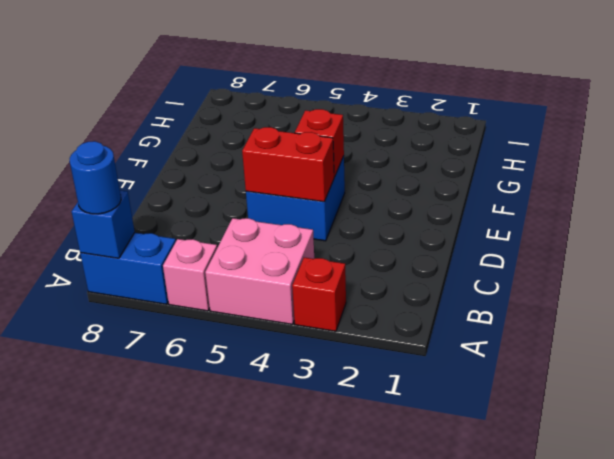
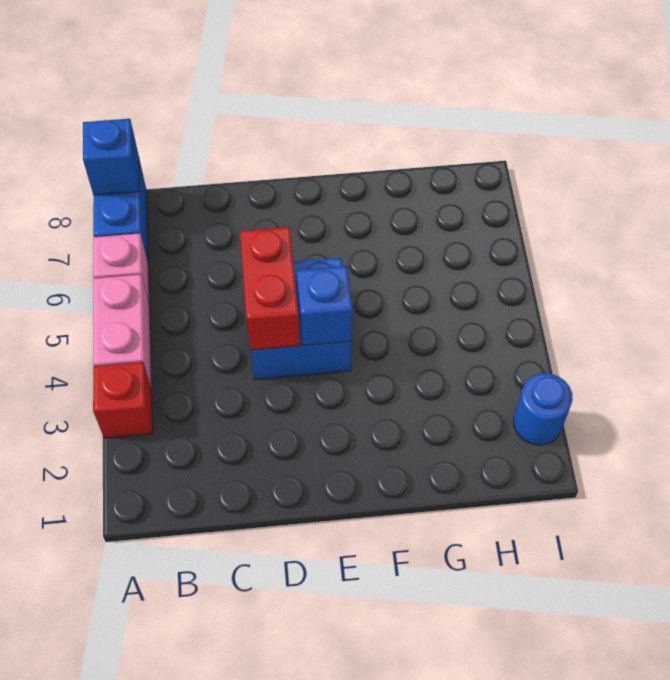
pink 2x2 brick [205,218,314,324] -> pink 1x2 brick [93,274,152,389]
blue 1x1 round brick [70,141,121,214] -> blue 1x1 round brick moved to [514,373,573,445]
red 1x1 brick [295,109,344,177] -> blue 1x1 brick [297,266,353,346]

